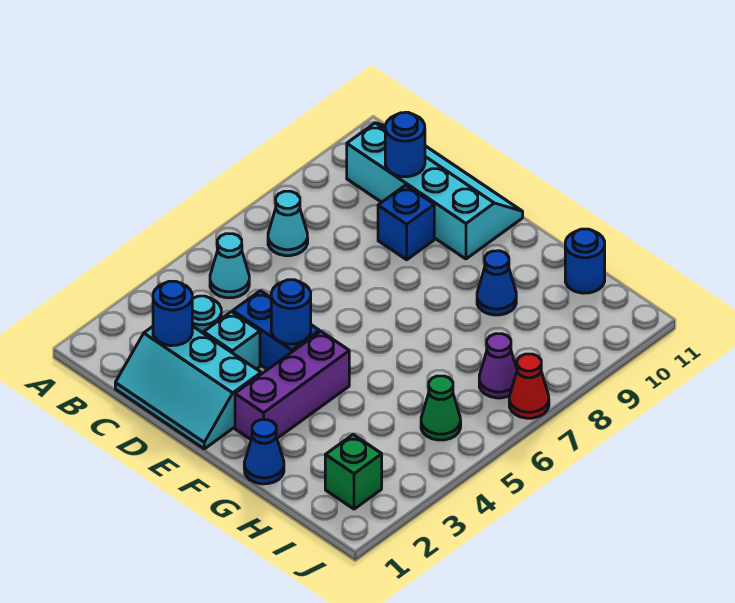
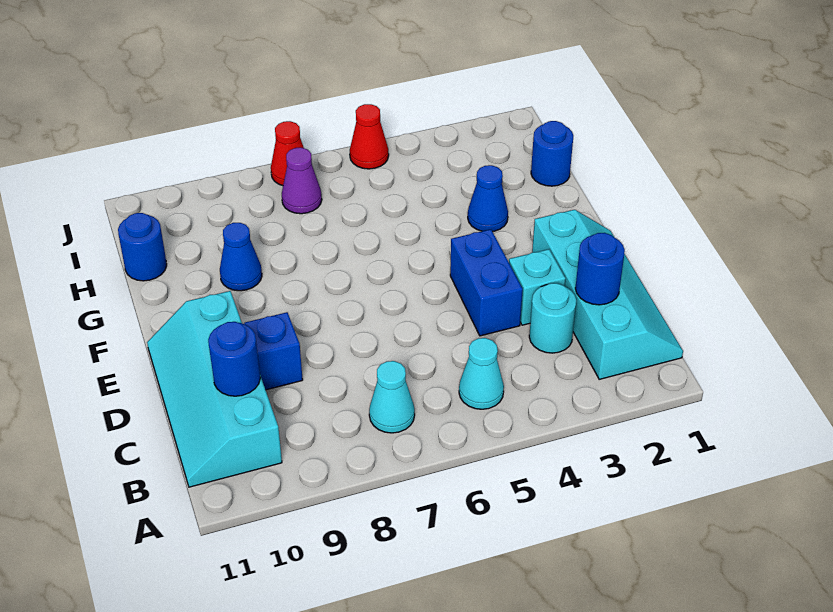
cyan 2x3 slope [115,326,261,449] -> cyan 2x4 slope [532,210,683,379]
blue 1x1 round brick [271,280,311,344] -> blue 1x1 round brick moved to [531,121,573,186]
purple 1x3 brick [235,331,349,439] -> none
blue 1x1 cone [244,420,284,484] -> blue 1x1 cone moved to [468,165,508,231]
green 1x1 brick [325,435,382,509] -> none
green 1x1 cone [421,376,461,440] -> none
none -> red 1x1 cone [350,104,389,169]

